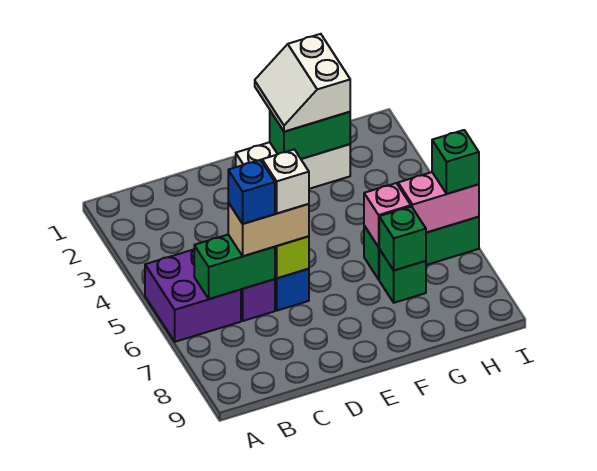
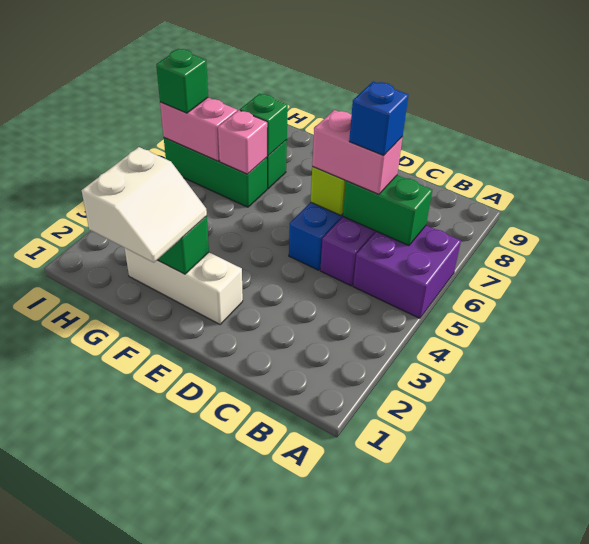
tan 1x2 brick [228,203,309,256] -> pink 1x2 brick [312,110,403,195]
white 1x1 brick [262,150,309,213] -> none

